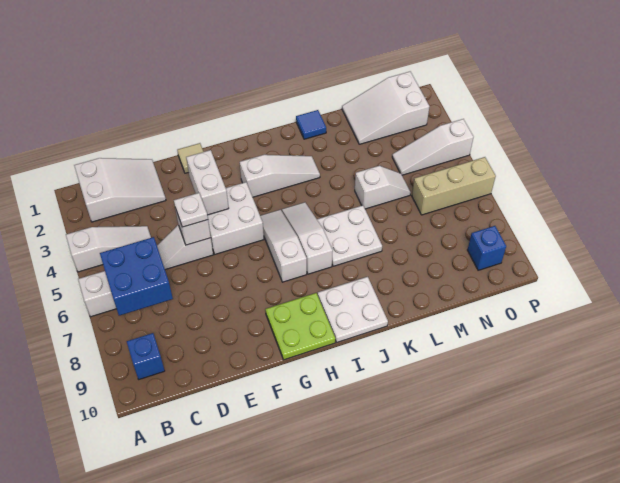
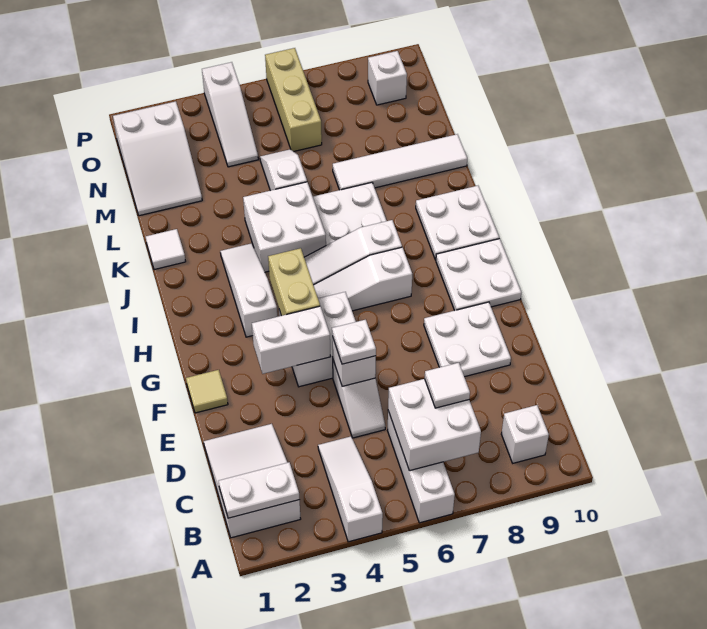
none -> white 1x2 plate [219,462,299,518]
blue 2x2 brick [100,237,173,316] -> white 2x2 brick [388,379,481,471]
blue 1x1 brick [127,333,165,379] -> white 1x1 brick [501,405,549,463]
none -> white 1x1 tile [425,363,470,408]
none -> white 2x2 plate [424,302,511,377]
none -> tan 1x2 brick [268,248,320,316]
lime 2x2 plate [265,293,335,360] -> white 2x2 plate [436,239,521,311]
none -> white 2x2 brick [243,182,326,272]
blue 1x1 tile [296,110,326,139] -> white 1x1 tile [146,229,186,270]
none -> white 1x4 tile [333,134,467,190]
blue 1x1 brick [468,226,506,270] -> white 1x1 brick [368,51,407,105]

